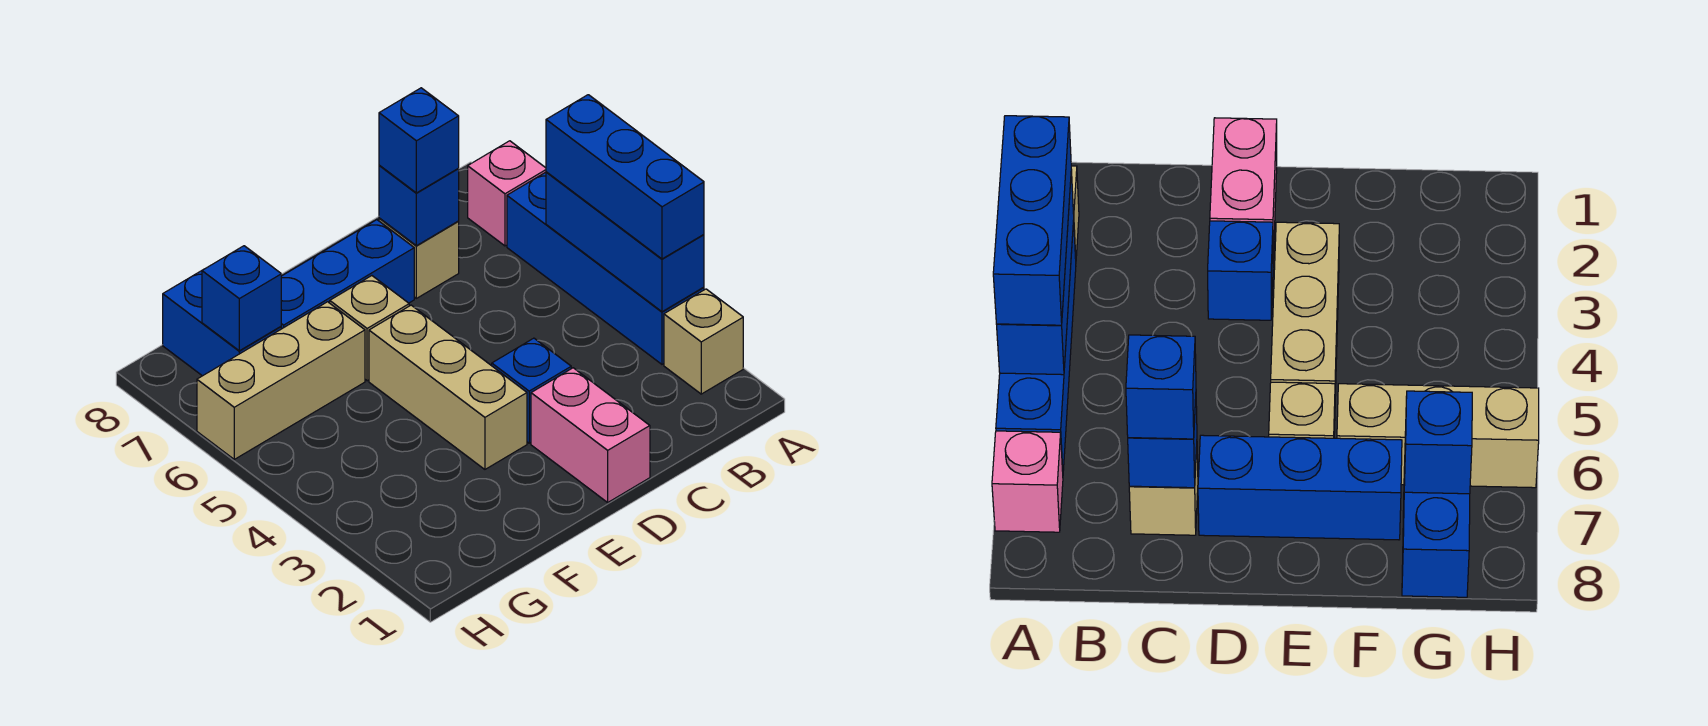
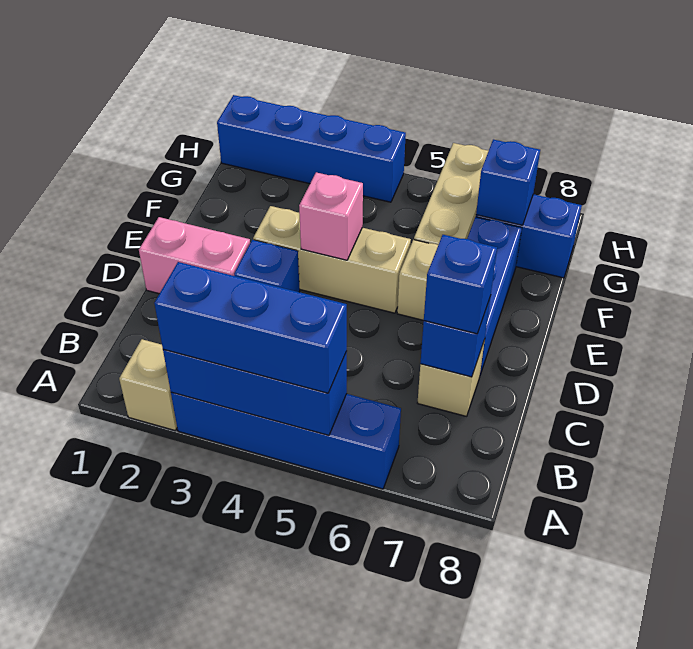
pink 1x1 brick [468,141,546,246] -> pink 1x1 brick moved to [299,172,363,260]
none -> blue 1x4 brick [217,95,406,202]

